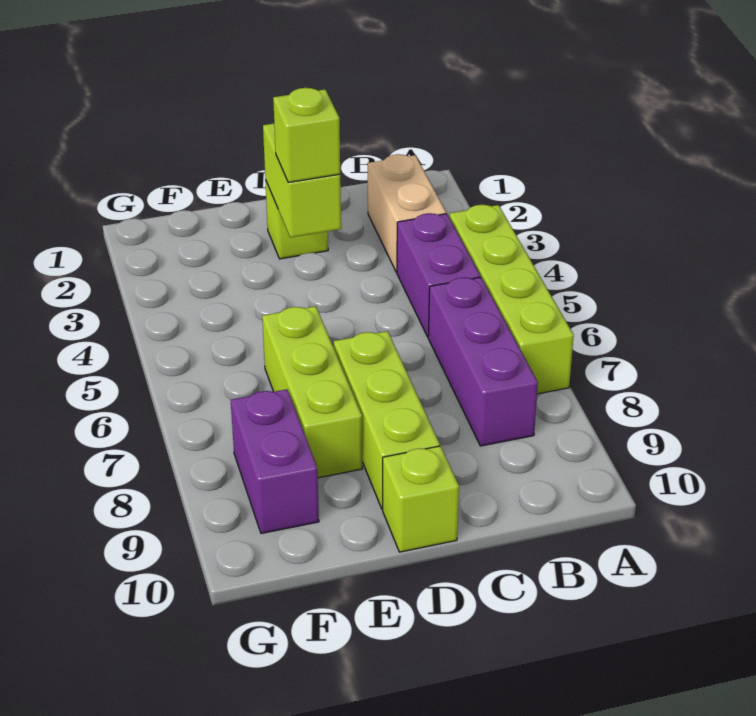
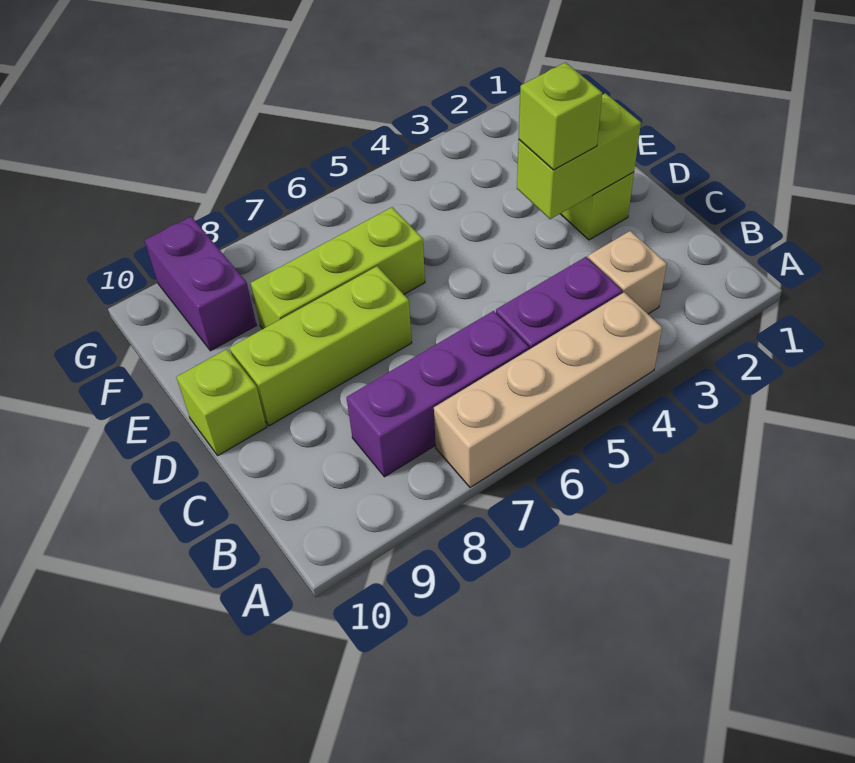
lime 1x4 brick [449,205,574,394] -> tan 1x4 brick [434,292,662,487]
tan 1x2 brick [368,154,446,272] -> tan 1x1 brick [588,231,667,314]
purple 1x2 brick [231,389,319,534] -> purple 1x2 brick turned to [145,216,256,351]

